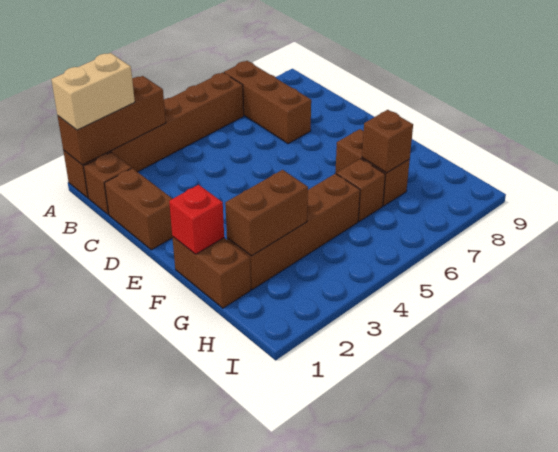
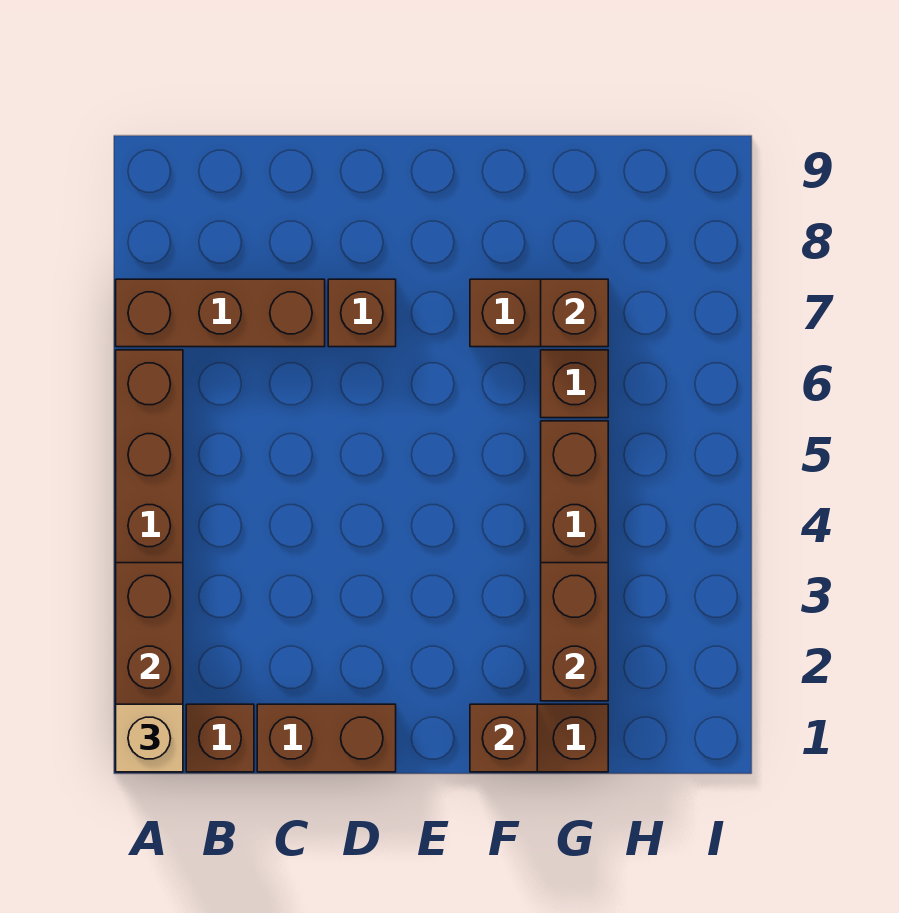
tan 1x2 brick [51,53,135,130] -> tan 1x1 brick [116,704,183,772]
none -> brown 1x1 brick [328,279,396,347]
red 1x1 brick [169,185,224,254] -> brown 1x1 brick [470,704,537,772]

